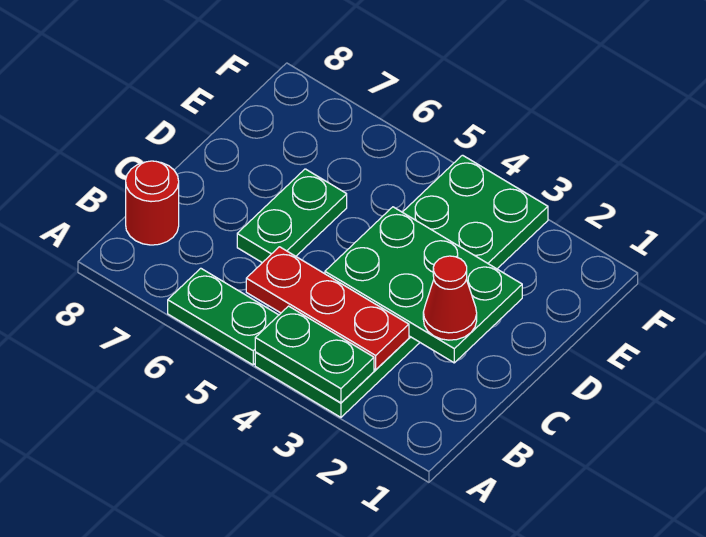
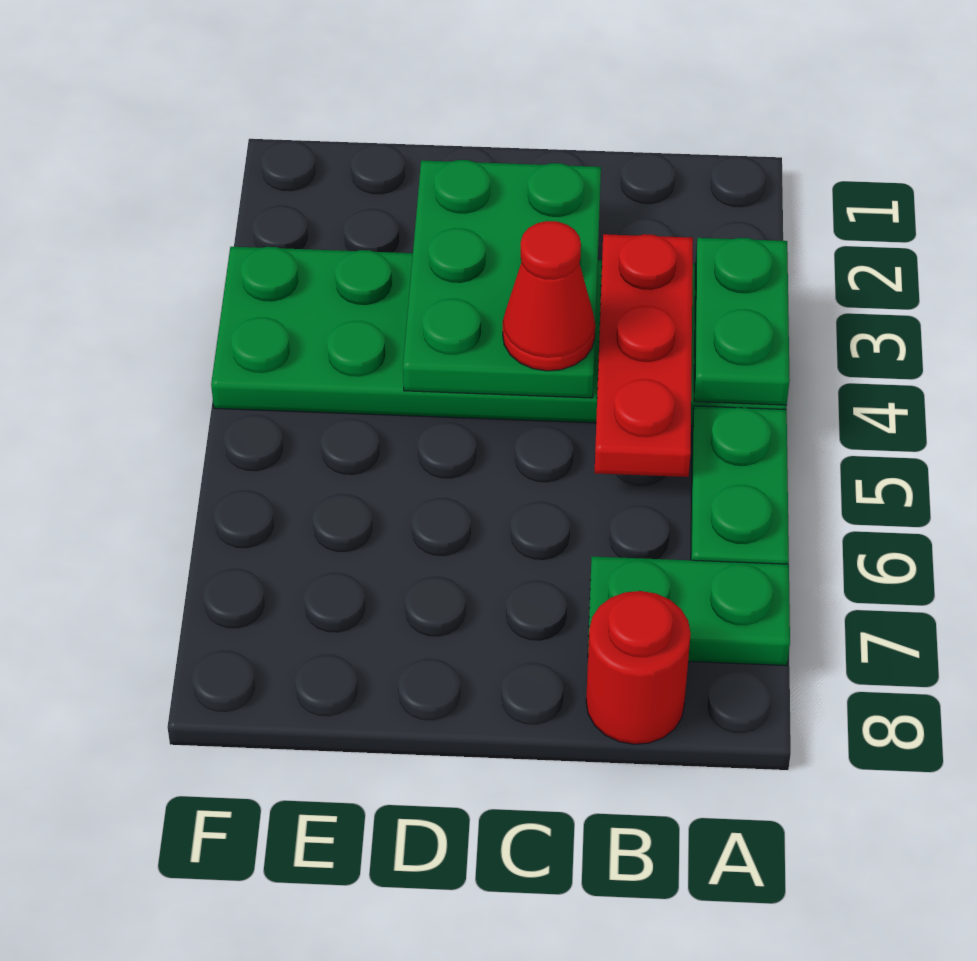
red 1x1 cone [423,256,477,340] -> red 1x1 cone moved to [503,221,595,371]
green 1x2 plate [237,169,347,263] -> green 1x2 plate moved to [588,557,790,666]

